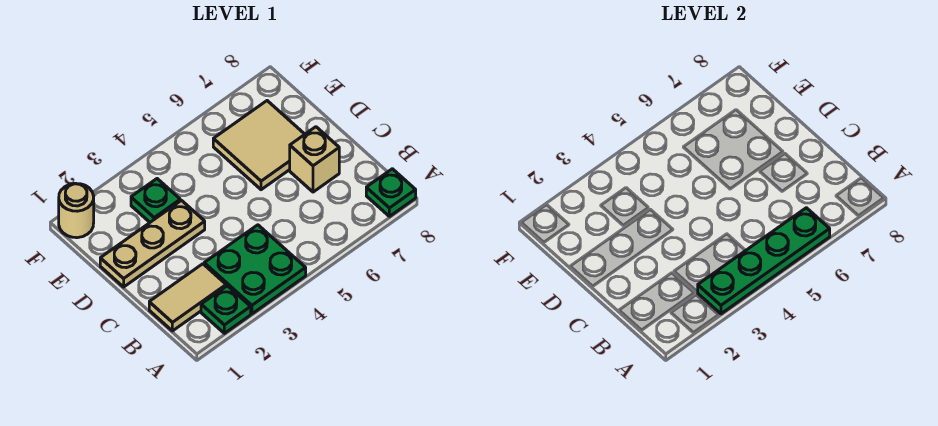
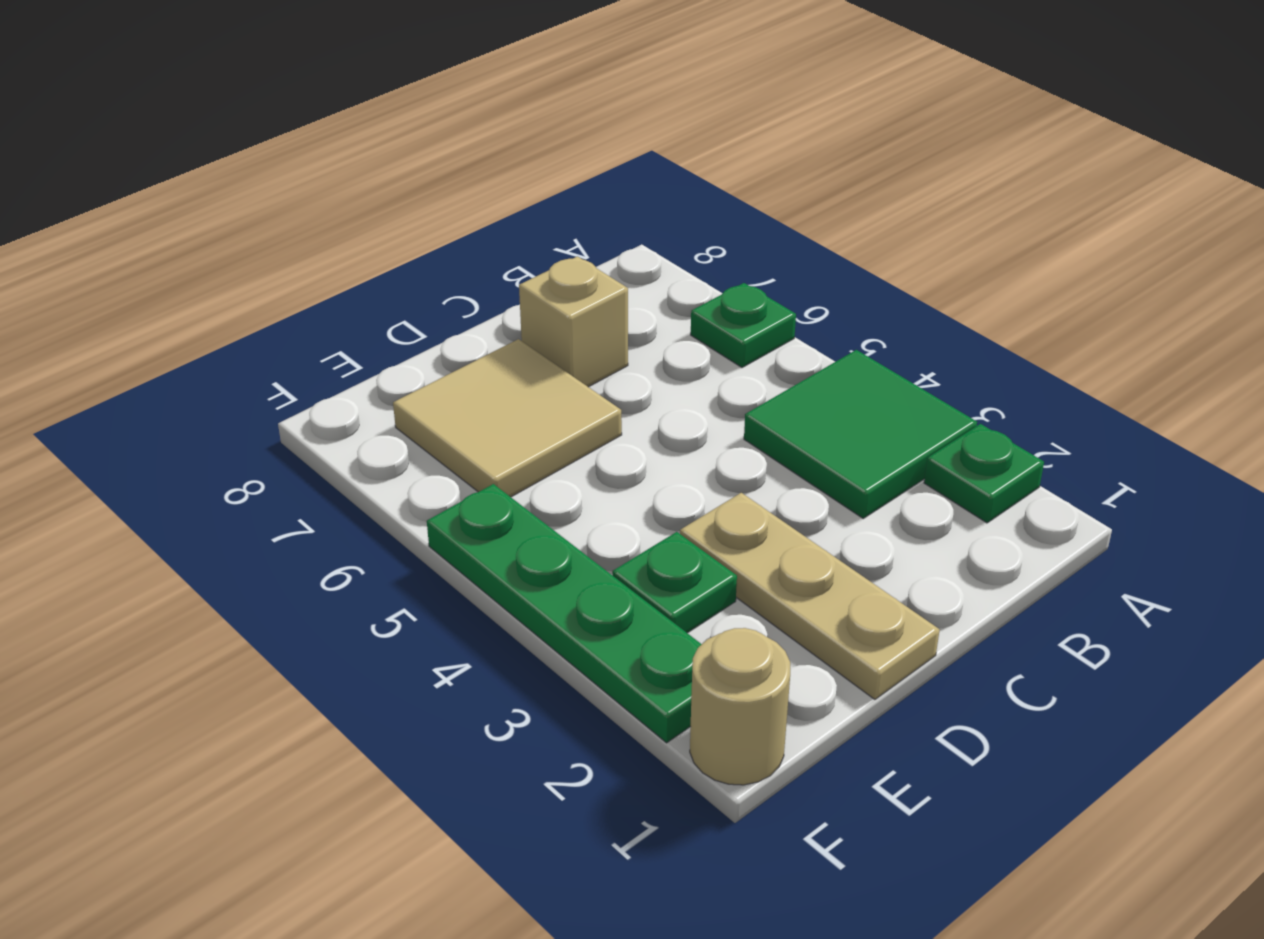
green 2x2 plate [204,225,306,314] -> green 2x2 tile [744,350,977,518]
green 1x4 plate [698,208,830,314] -> green 1x4 plate moved to [427,484,702,743]
green 1x1 plate [366,169,416,216] -> green 1x1 plate moved to [691,283,796,367]
tan 1x2 tile [149,264,226,331] -> none

